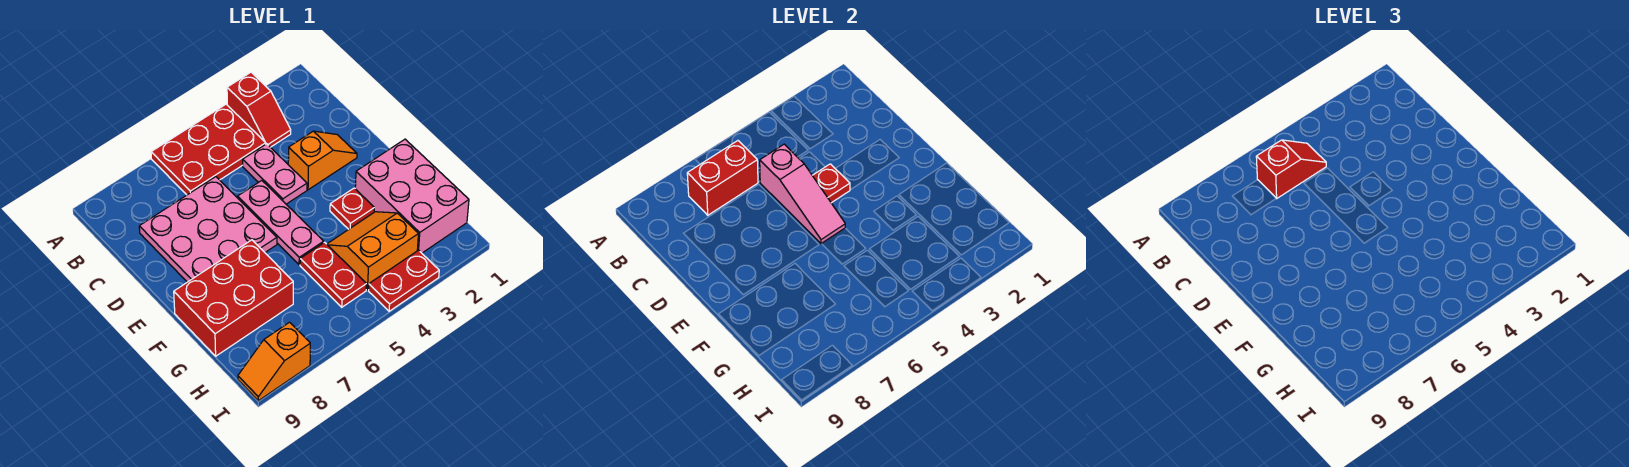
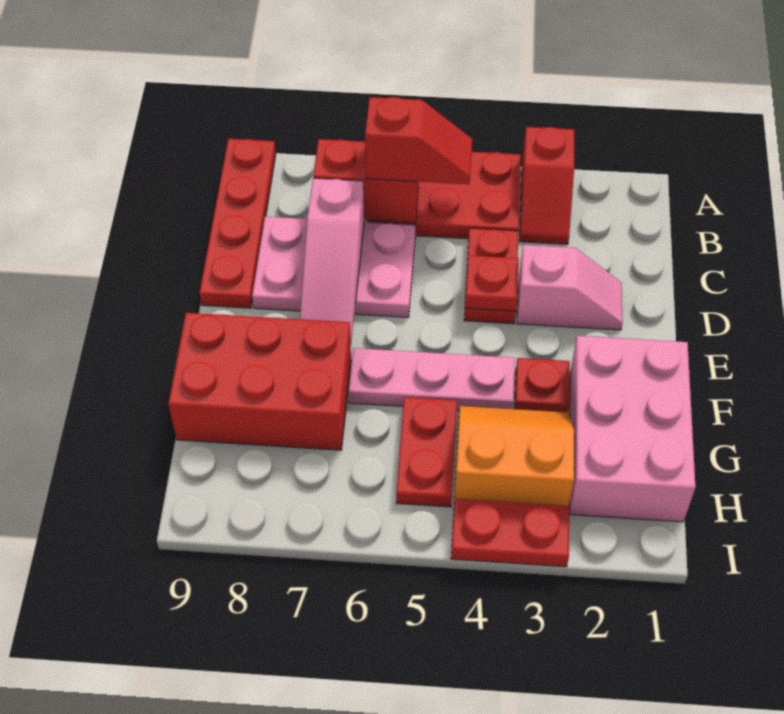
none -> red 1x4 plate [199,139,276,308]
pink 1x2 plate [243,144,307,204] -> red 1x2 plate [464,228,518,324]
pink 1x3 slope [760,144,845,244] -> pink 1x3 slope moved to [300,178,364,343]
pink 3x3 plate [139,177,277,282] -> pink 2x3 plate [252,217,416,317]
orange 1x2 slope [288,131,357,190] -> pink 1x2 slope [517,245,623,330]
pink 1x3 plate [238,181,324,265] -> pink 1x3 plate turned to [349,348,515,410]
orange 1x2 slope [238,322,310,401] -> none

